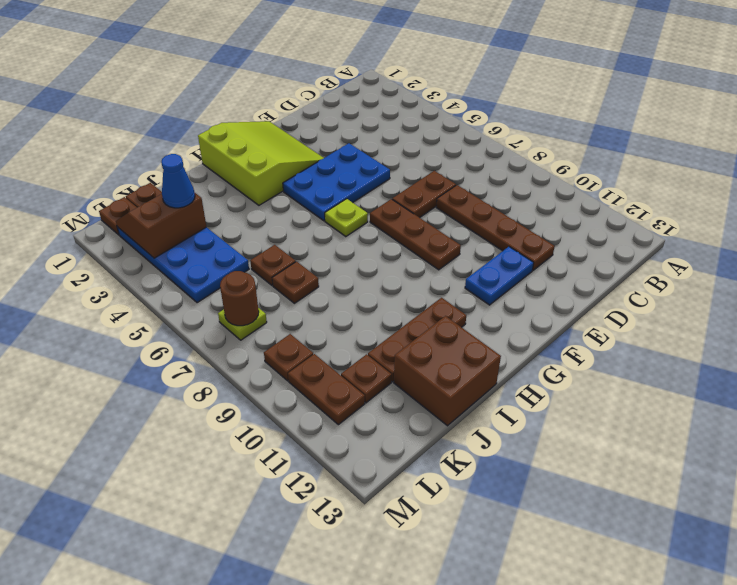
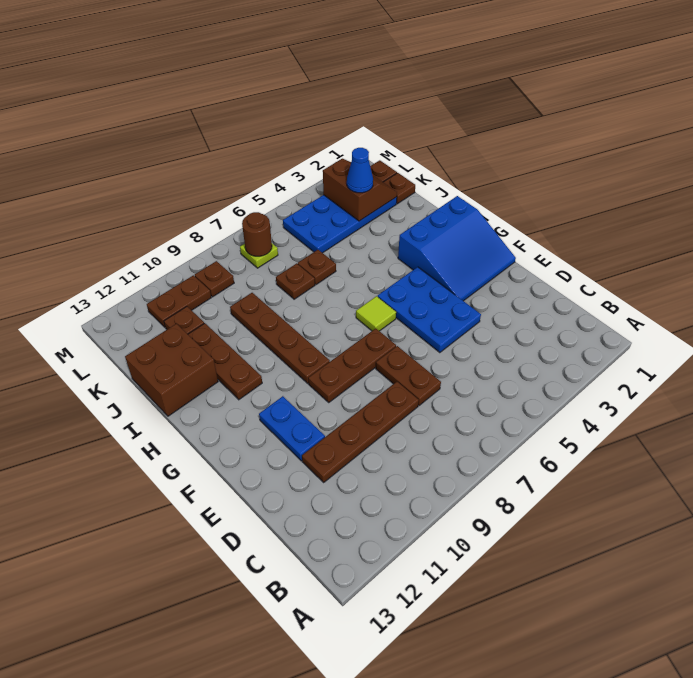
lime 3x3 slope [198,121,324,205] -> blue 3x3 slope [398,196,516,301]
lime 1x1 plate [325,199,368,236] -> lime 1x1 tile [356,296,396,331]
none -> brown 1x4 plate [230,293,330,383]

